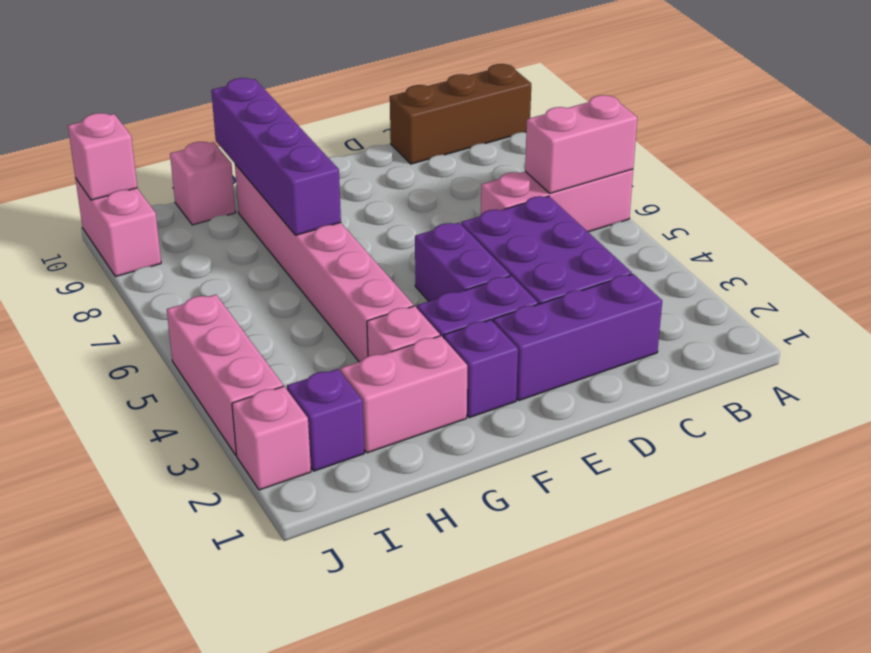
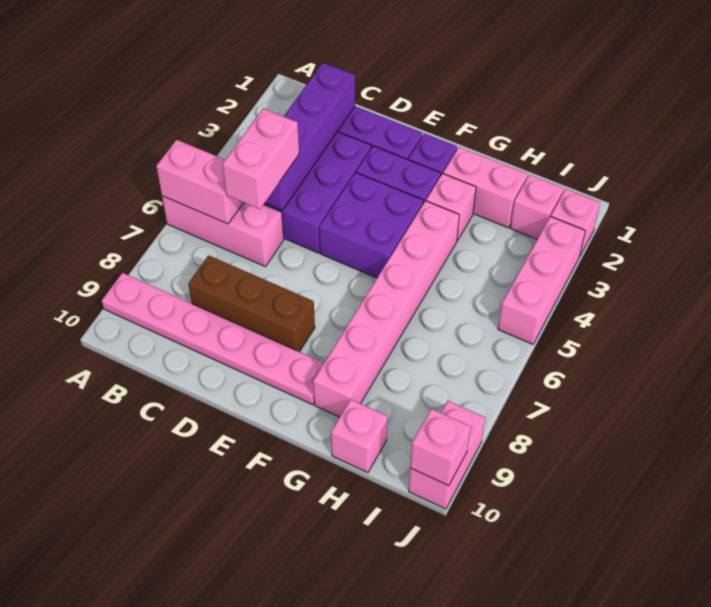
none -> pink 1x6 plate [102,273,324,405]
brown 1x3 brick [390,64,531,164] -> brown 1x3 brick moved to [188,255,315,352]
none -> pink 1x2 brick [222,108,299,209]
purple 1x2 brick [415,223,510,301] -> purple 2x2 brick [319,172,424,278]
purple 1x4 brick [211,78,341,235] -> purple 1x4 brick moved to [265,63,355,210]
purple 1x1 brick [287,369,364,471] -> pink 1x1 brick [510,175,564,239]

